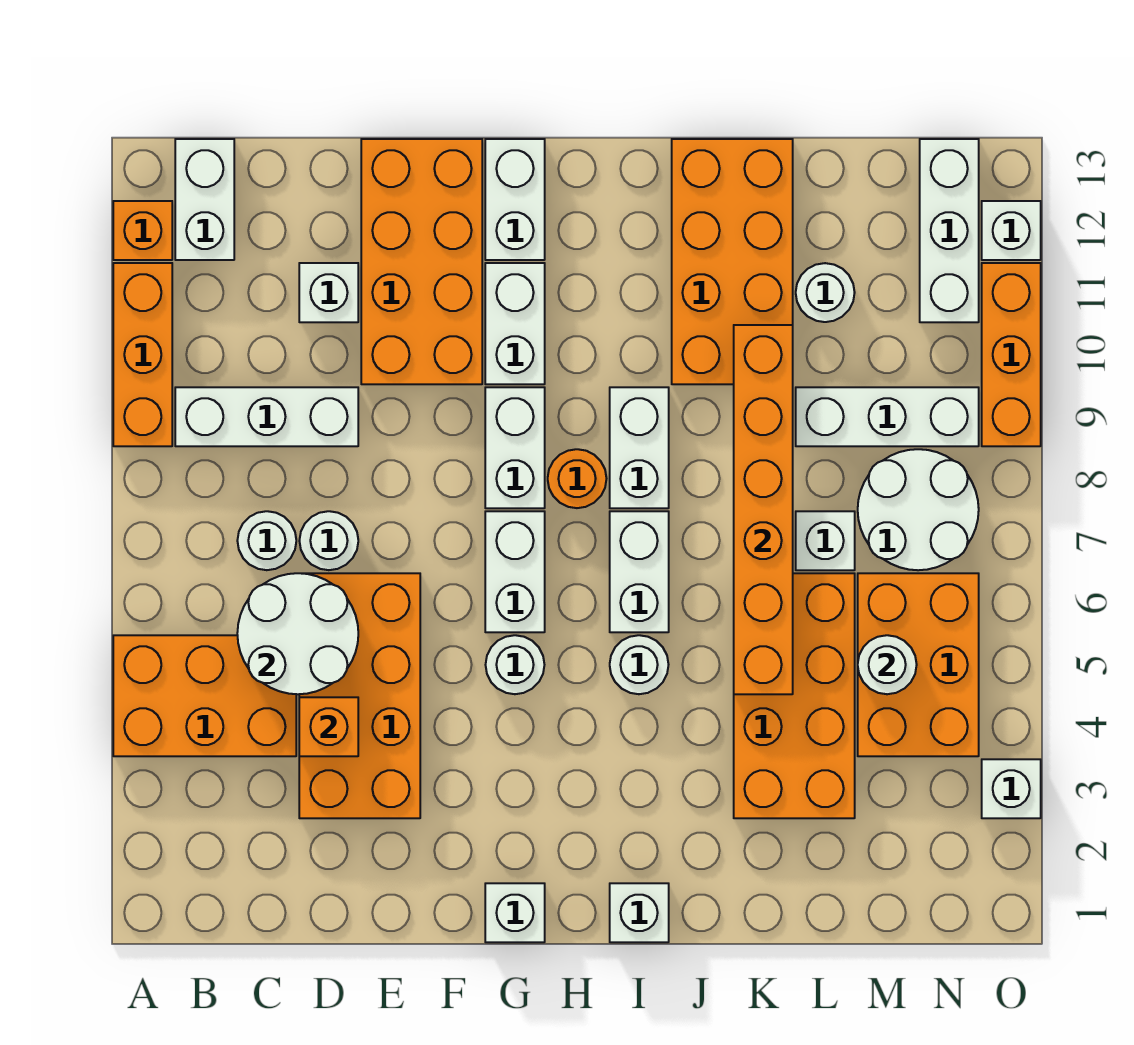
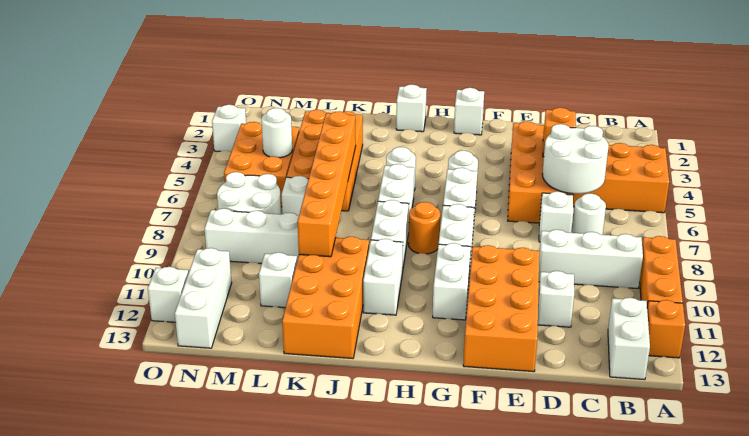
white 1x1 round brick [299,511,358,570] -> white 1x1 brick [539,191,573,242]
white 1x2 brick [485,139,545,260] -> white 1x2 brick moved to [363,239,403,315]
white 1x1 round brick [796,263,855,322] -> white 1x1 brick [259,253,297,308]
orange 1x3 brick [982,263,1041,446] -> none

